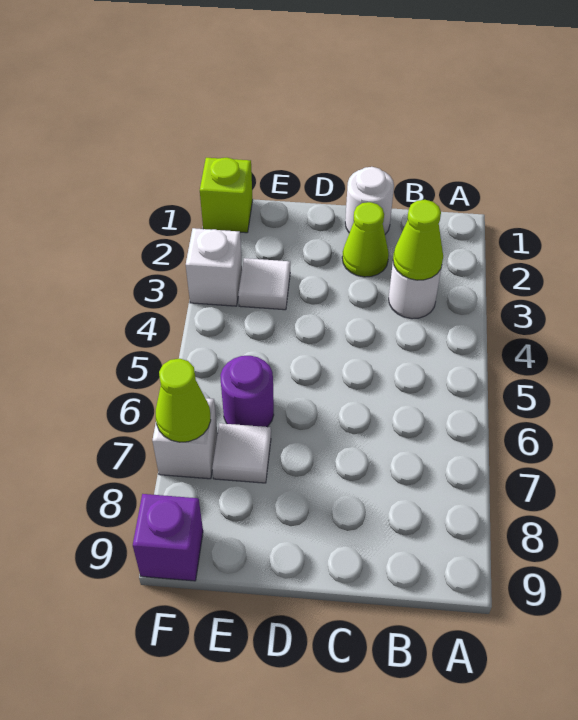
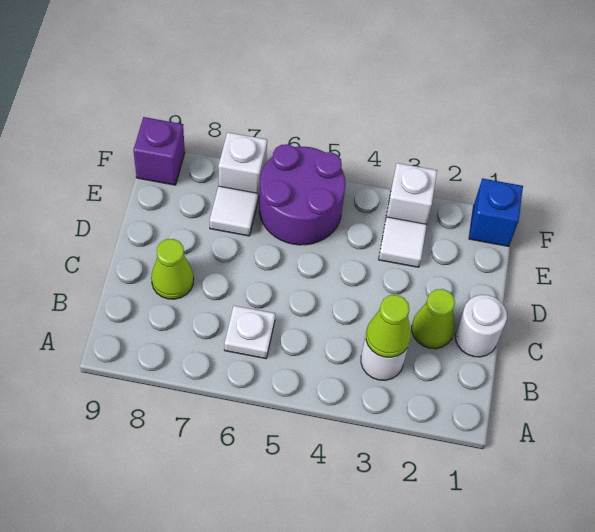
none -> white 1x1 plate [224,306,275,359]
purple 1x1 round brick [220,356,274,427] -> purple 2x2 round brick [259,144,346,245]
lime 1x1 brick [200,158,253,233] -> blue 1x1 brick [469,178,523,246]
lime 1x1 cone [156,359,211,442] -> lime 1x1 cone moved to [151,239,194,299]

